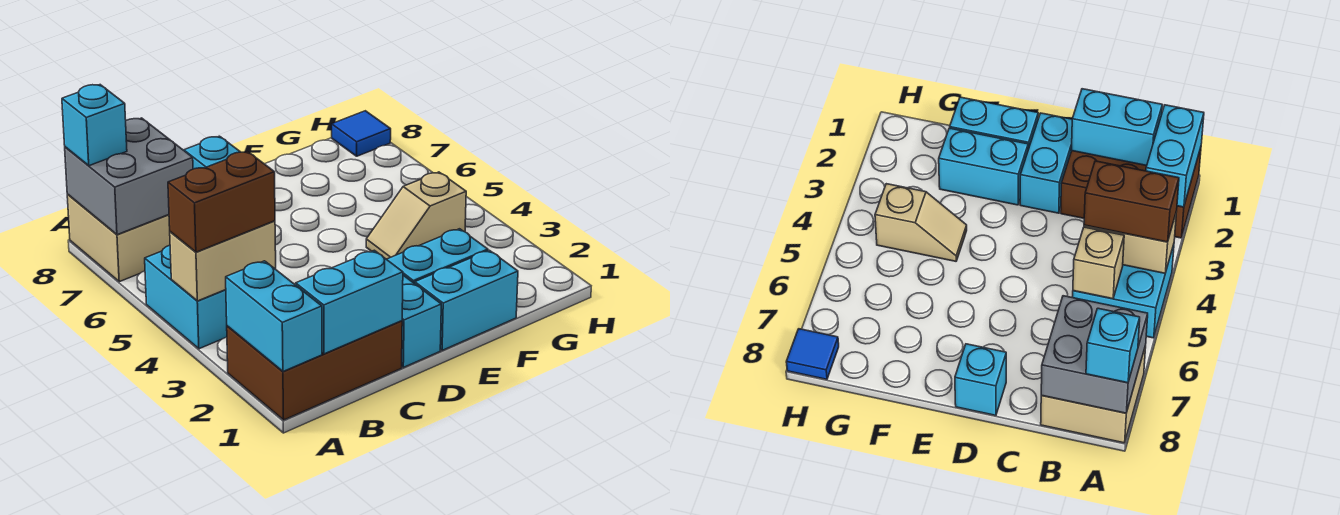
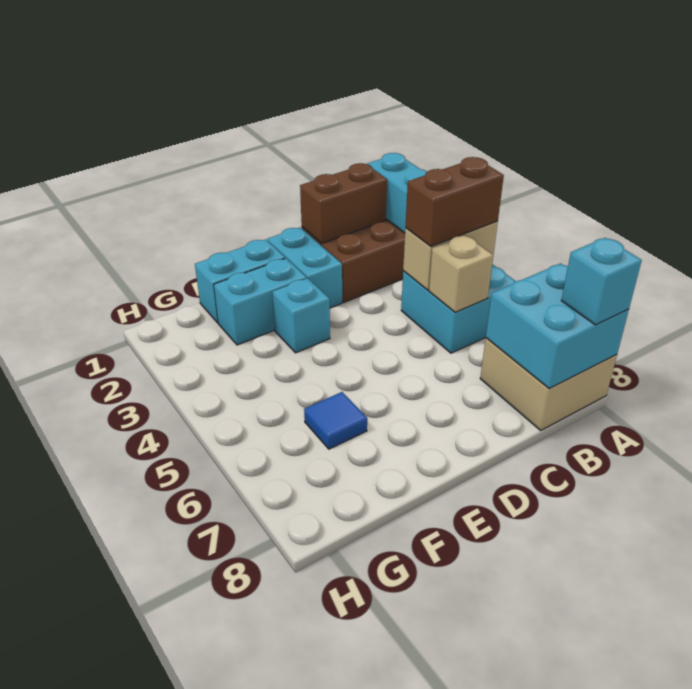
grey 2x2 brick [65,118,193,235] -> cyan 2x2 brick [486,264,629,389]
cyan 1x2 brick [296,250,403,354] -> brown 1x2 brick [300,163,387,244]
cyan 1x1 brick [184,136,240,169] -> cyan 1x1 brick moved to [272,278,330,353]
tan 1x2 slope [366,172,466,259] -> none
blue 1x1 tile [332,111,391,156] -> blue 1x1 tile moved to [304,392,367,449]

